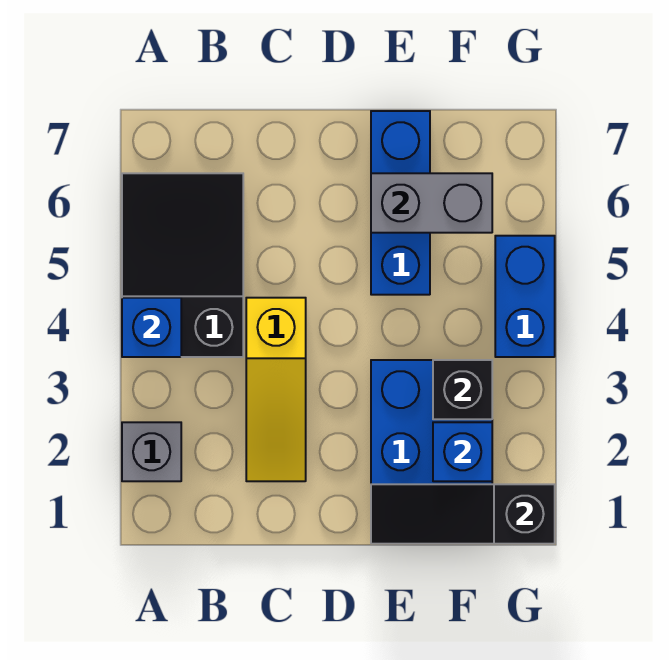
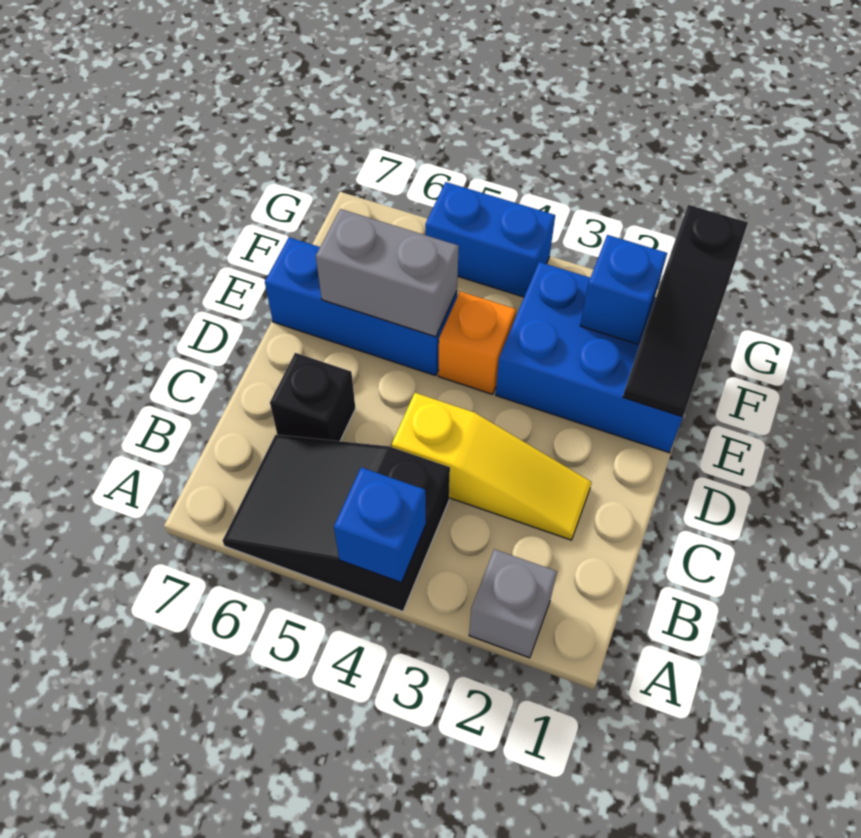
none -> orange 1x1 brick [438,291,516,394]
grey 1x2 brick [371,173,492,233] -> grey 1x2 brick turned to [316,209,459,337]
black 1x1 brick [433,360,492,419] -> black 1x1 brick moved to [270,353,355,441]

